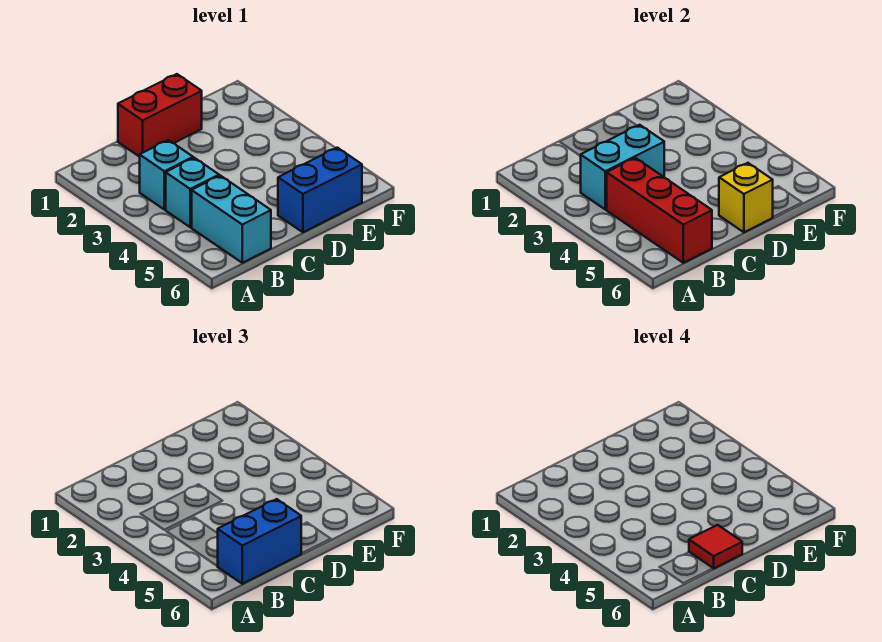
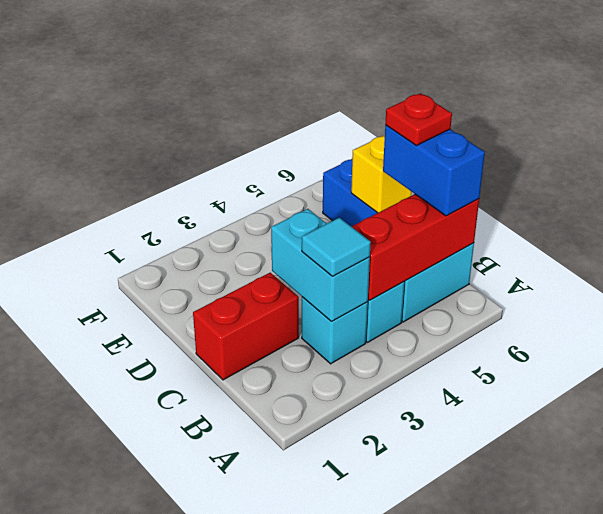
none -> cyan 1x1 tile [302,218,371,276]
red 1x2 brick [118,74,202,157] -> red 1x2 brick turned to [193,273,299,380]
red 1x1 tile [689,525,742,568] -> red 1x1 plate [385,93,452,146]

